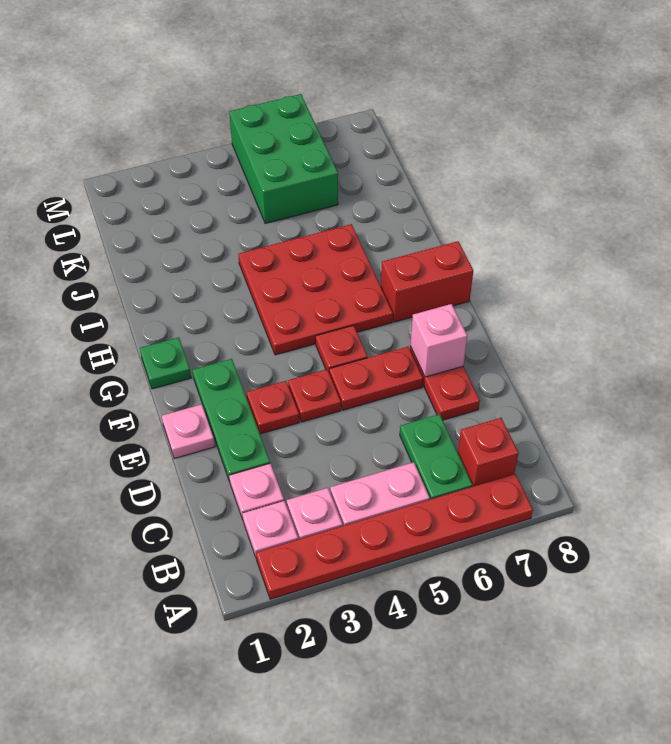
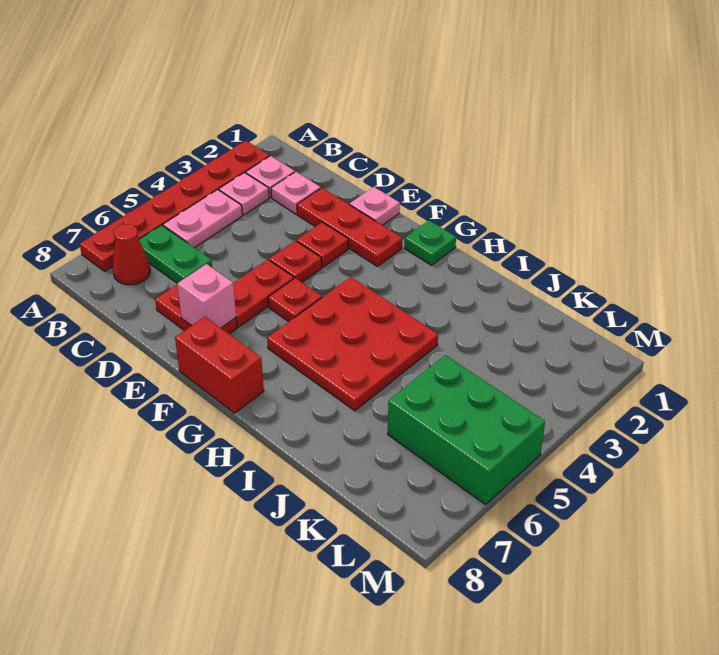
red 1x1 brick [458,418,518,487] -> red 1x1 cone [113,224,150,285]
green 1x3 plate [193,359,270,482] -> red 1x3 plate [297,188,402,266]
red 1x2 brick [381,241,473,322] -> red 1x2 brick turned to [175,317,264,413]

